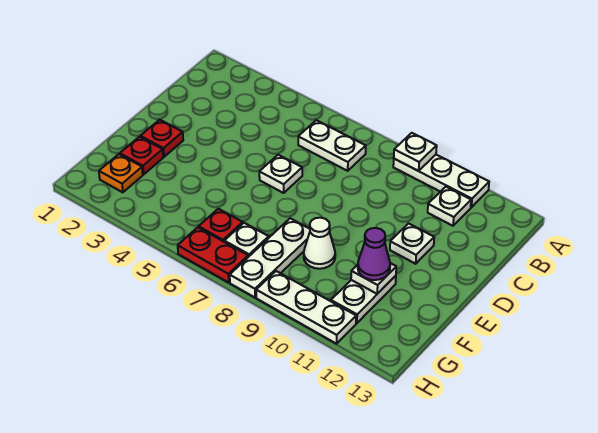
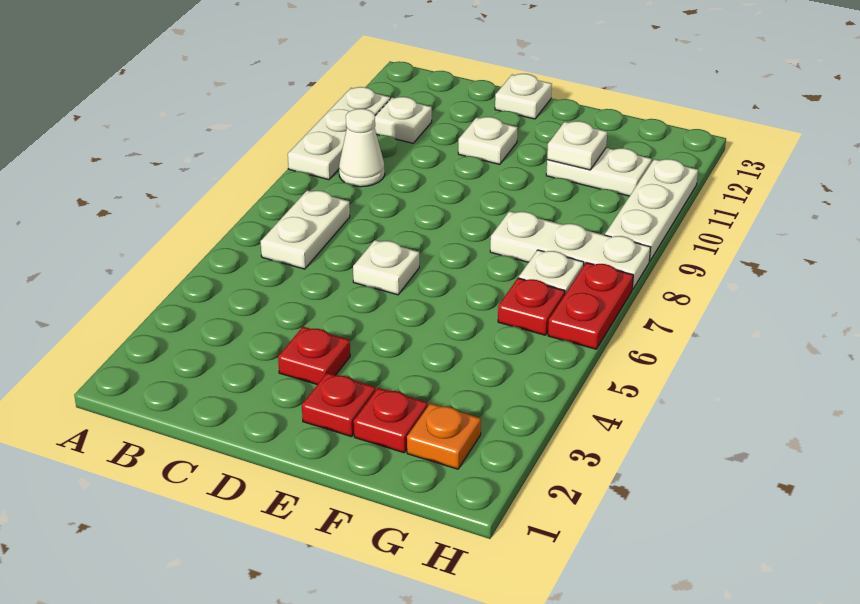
white 1x1 plate [394,133,437,171] -> white 1x1 plate moved to [495,74,552,119]
none -> red 1x1 plate [278,327,350,385]
white 1x1 cone [304,218,335,269] -> white 1x1 cone moved to [339,109,385,187]
purple 1x1 cone [358,228,390,280] -> none

